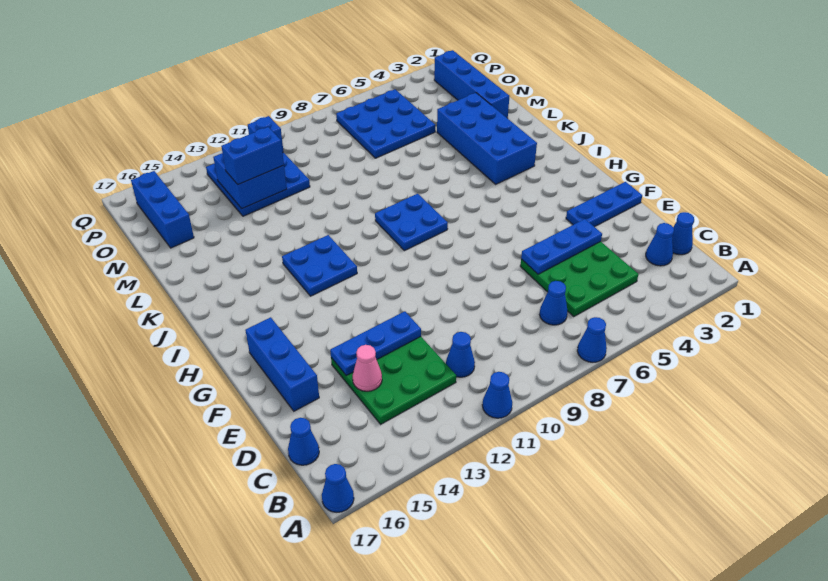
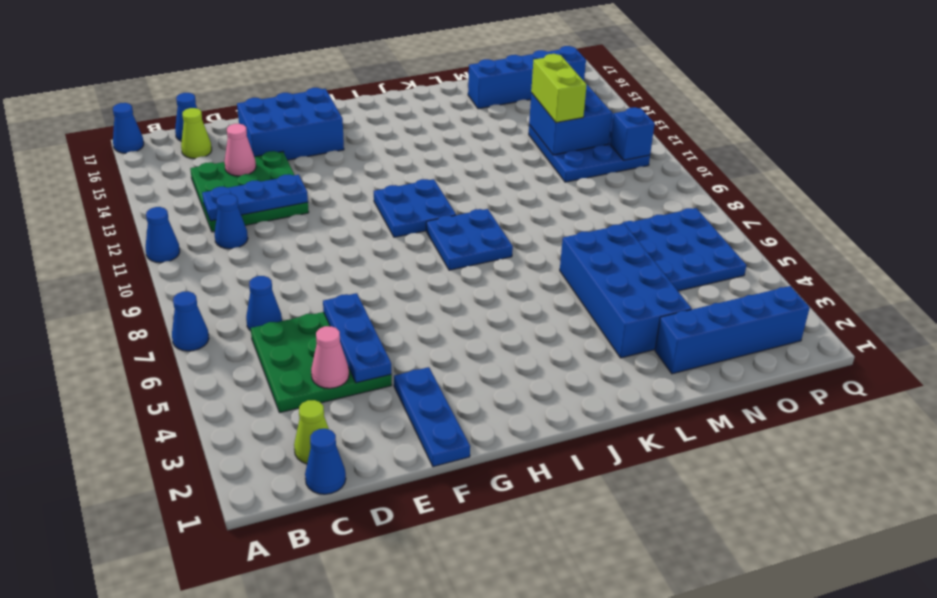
blue 1x1 cone [646,223,674,266] -> lime 1x1 cone [294,400,329,464]
none -> lime 1x1 cone [181,108,212,159]
none -> pink 1x1 cone [311,326,349,388]
blue 1x3 plate [330,311,421,376] -> blue 1x3 plate turned to [202,174,308,221]
blue 1x3 brick [245,317,319,411] -> blue 2x3 brick [237,88,344,160]
blue 2x2 plate [282,235,357,296] -> blue 2x2 plate moved to [374,179,456,237]
blue 2x4 brick [437,93,537,184] -> blue 2x4 brick turned to [560,224,692,358]
blue 1x2 brick [221,127,284,184] -> lime 1x2 brick [531,54,587,123]
blue 1x3 brick [131,171,194,248] -> blue 1x4 brick [468,46,586,109]

